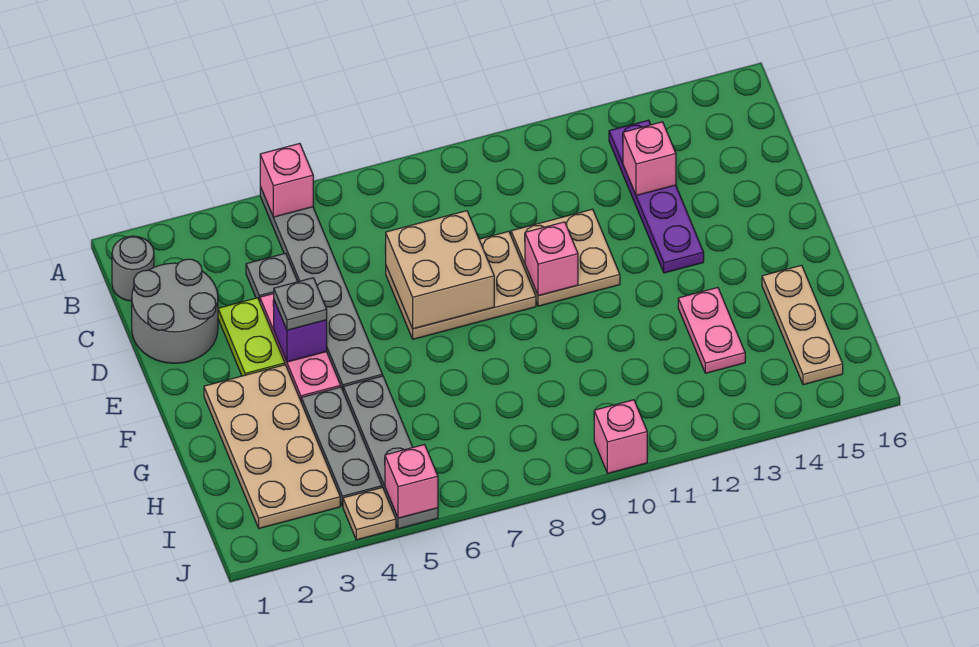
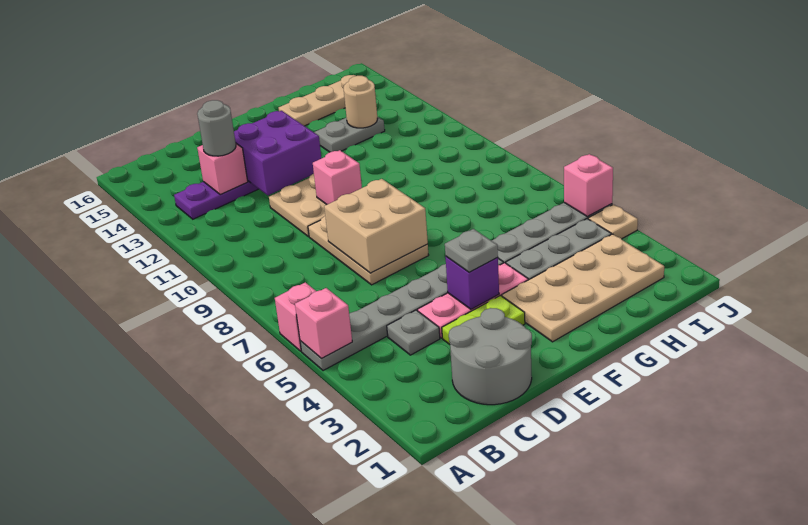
grey 1x1 round brick [112,236,154,301] -> grey 1x1 round brick moved to [197,100,236,156]
none -> purple 2x2 brick [234,111,322,195]
pink 1x2 plate [678,288,745,373] -> grey 1x2 plate [314,117,385,152]
none -> tan 1x1 round brick [343,76,378,128]
pink 1x1 brick [594,400,647,473] -> pink 1x1 brick moved to [275,282,316,351]

